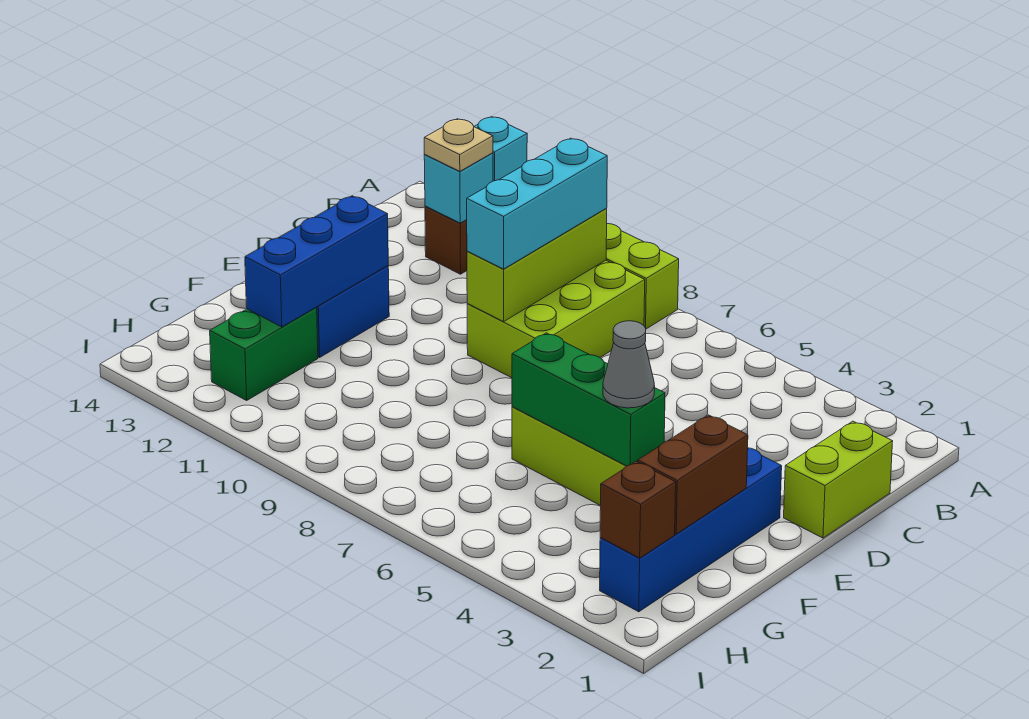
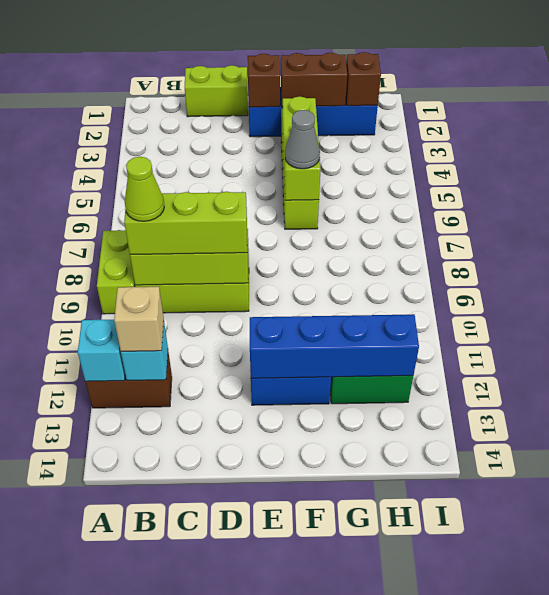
cyan 1x3 brick [467,138,607,269] -> lime 1x3 brick [124,192,247,255]
none -> lime 1x1 cone [125,157,164,221]
tan 1x1 plate [424,119,493,171] -> tan 1x1 brick [114,287,164,351]
none -> brown 1x1 brick [248,54,280,107]
blue 1x3 brick [245,196,388,327] -> blue 1x4 brick [250,314,419,378]
green 1x3 brick [512,333,665,466] -> lime 1x3 brick [282,96,321,200]
grey 1x1 cone [603,321,655,408] -> grey 1x1 cone moved to [285,110,320,169]

